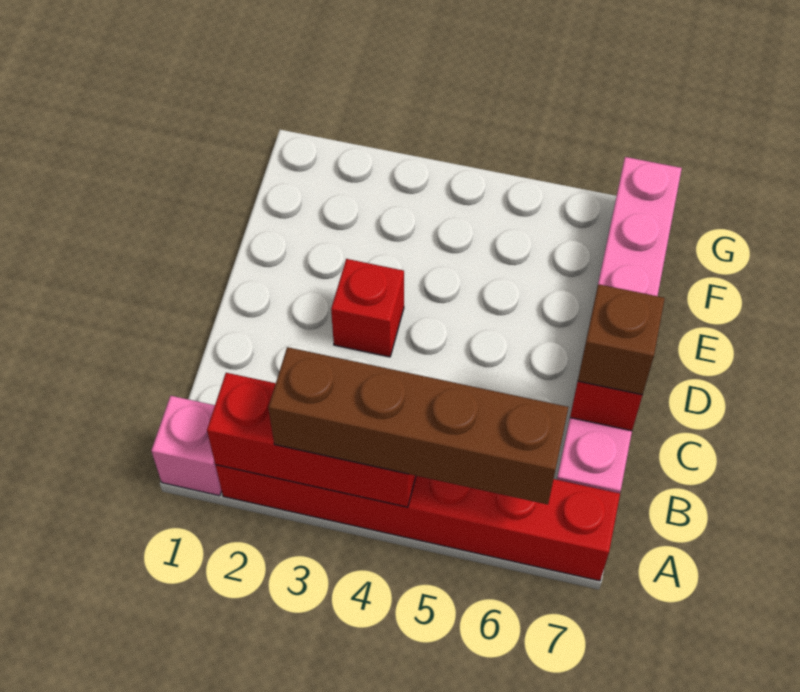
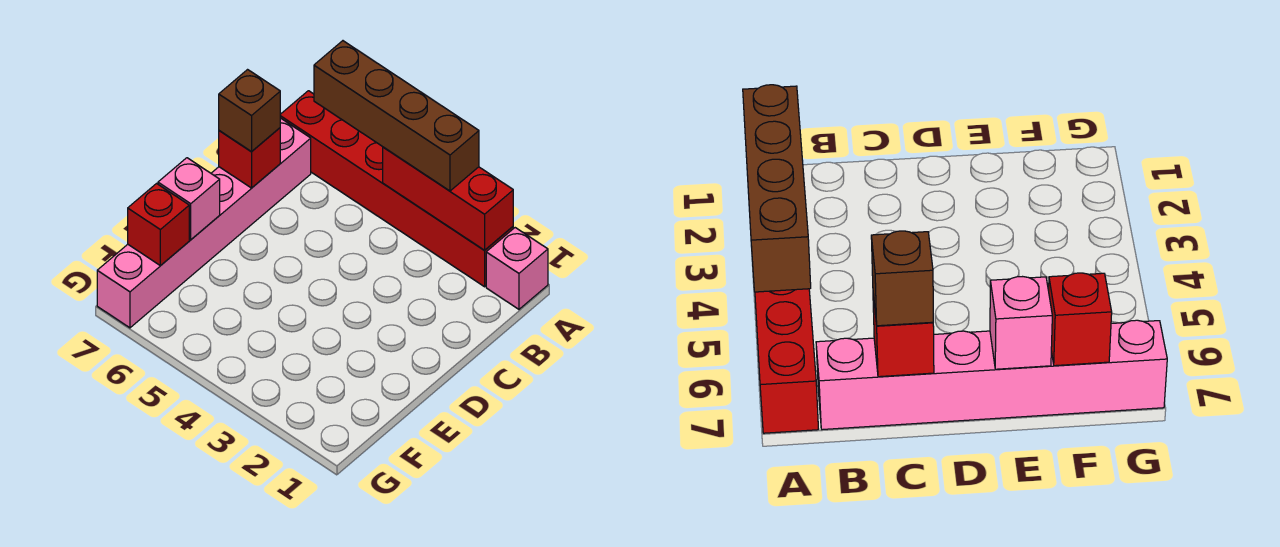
red 1x1 brick [331,259,404,357] -> red 1x1 brick moved to [128,184,189,266]
none -> pink 1x1 brick [158,158,220,240]

